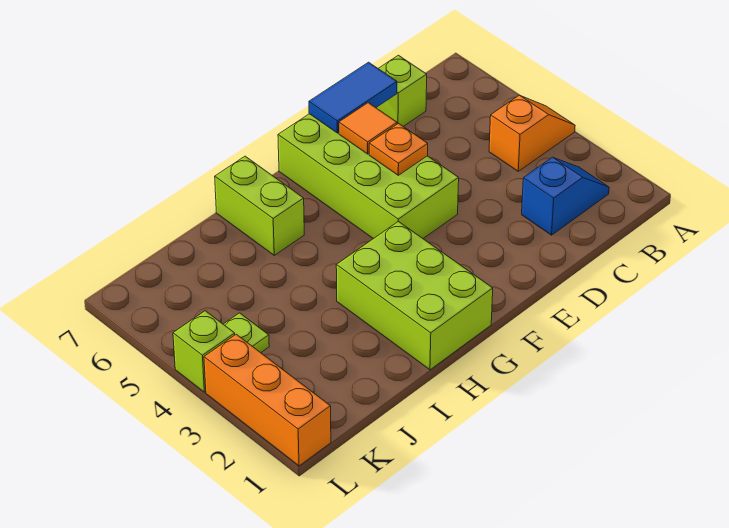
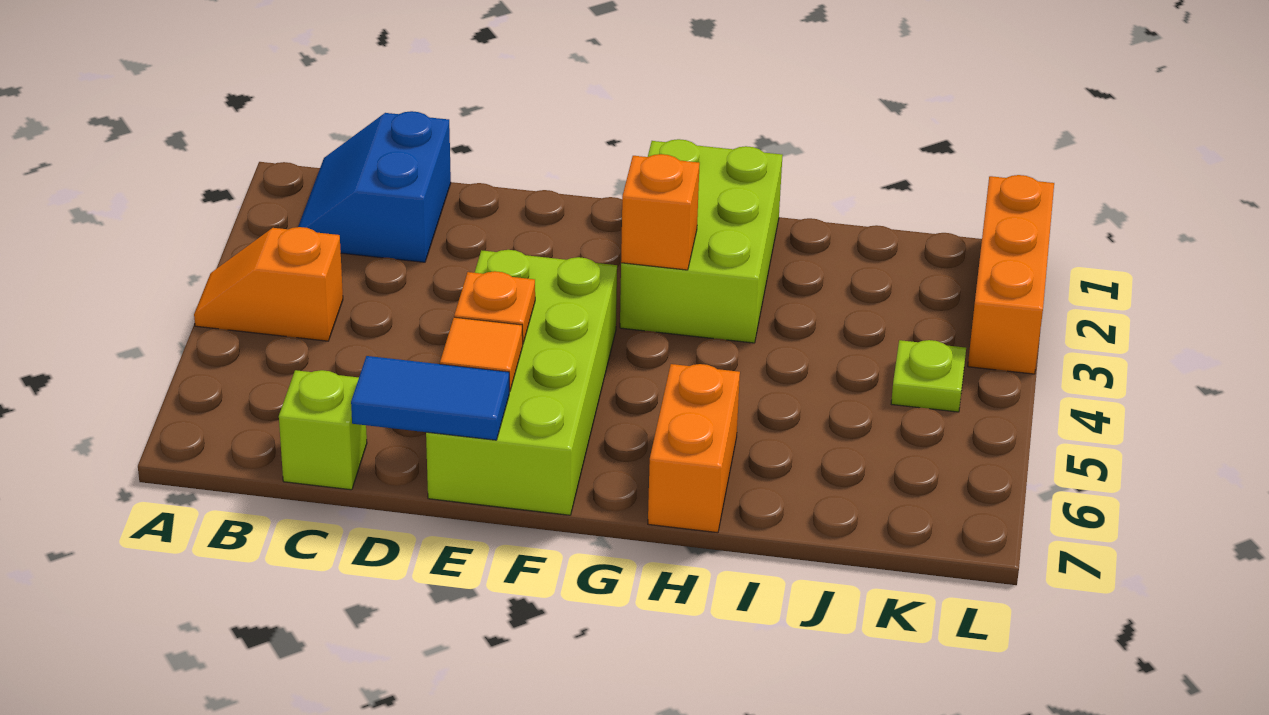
blue 1x2 slope [522,157,609,235] -> blue 2x2 slope [298,111,451,262]
none -> orange 1x1 brick [621,154,700,270]
lime 1x2 brick [215,156,304,255] -> orange 1x2 brick [648,364,740,533]
lime 1x1 brick [173,311,235,392] -> none

